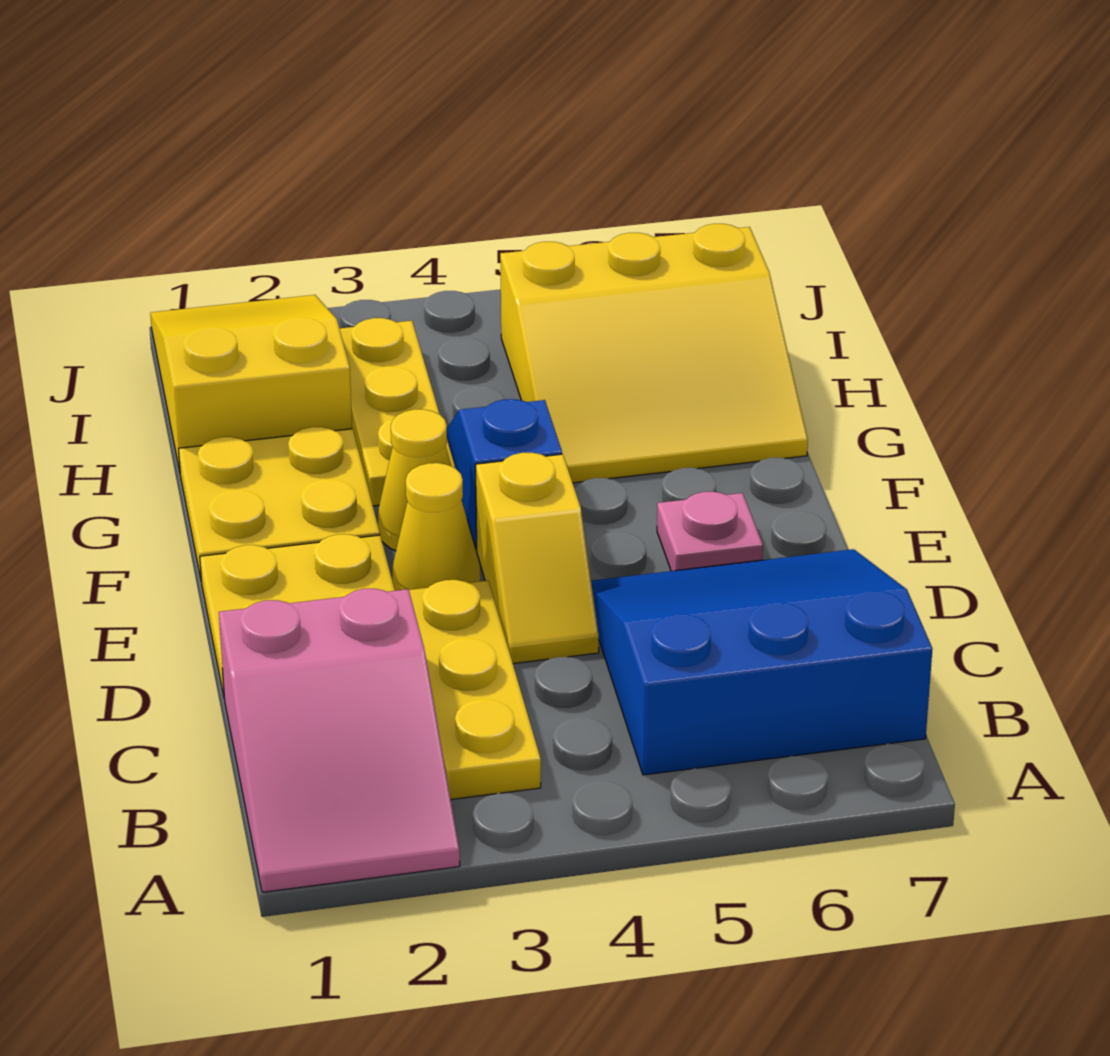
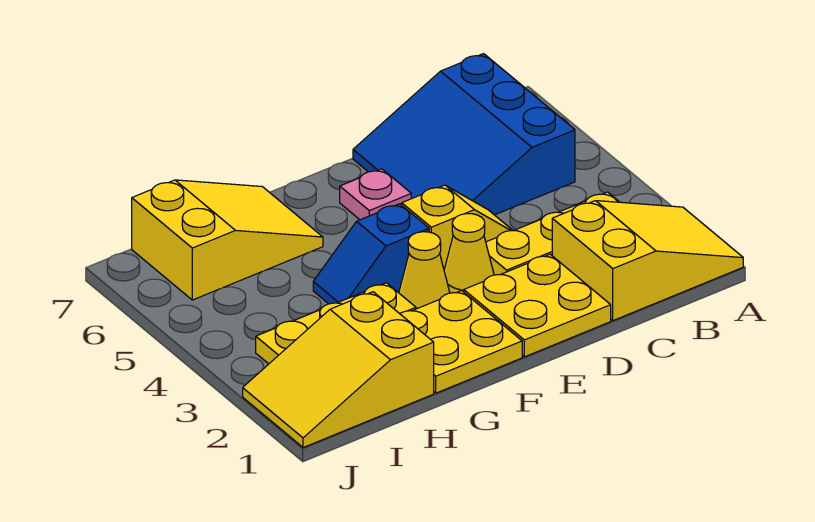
pink 2x3 slope [219,589,460,892] -> yellow 2x3 slope [552,201,743,321]
yellow 3x3 slope [500,224,808,483] -> yellow 2x3 slope [132,180,323,300]

